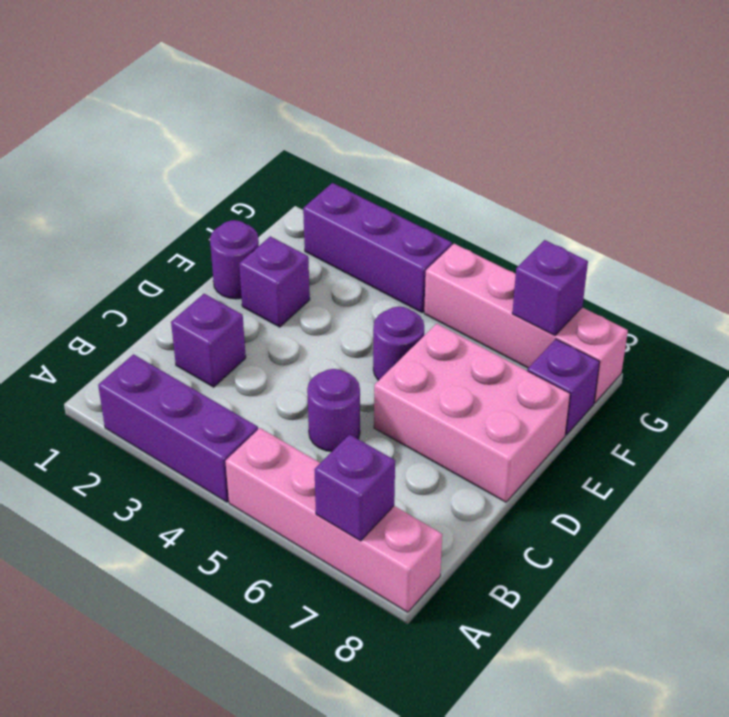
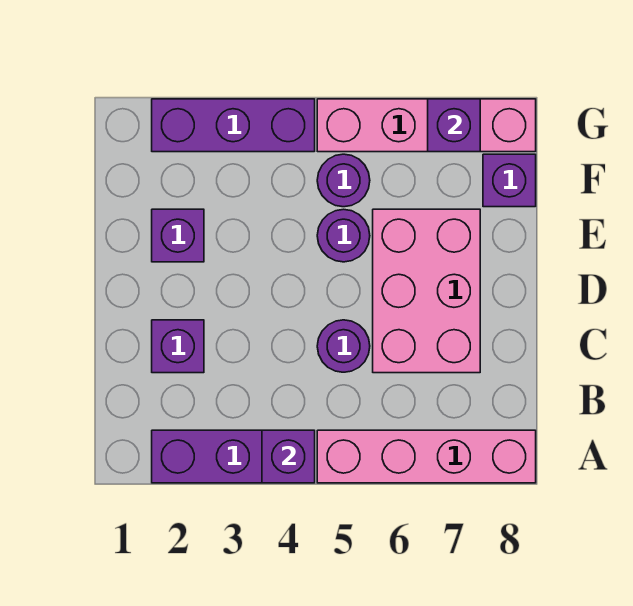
purple 1x1 brick [314,435,395,541] -> purple 1x1 brick moved to [262,430,315,483]
pink 2x3 brick [374,324,570,502] -> pink 2x3 brick turned to [373,209,480,373]
purple 1x1 round brick [210,220,259,299] -> purple 1x1 round brick moved to [317,154,370,207]

